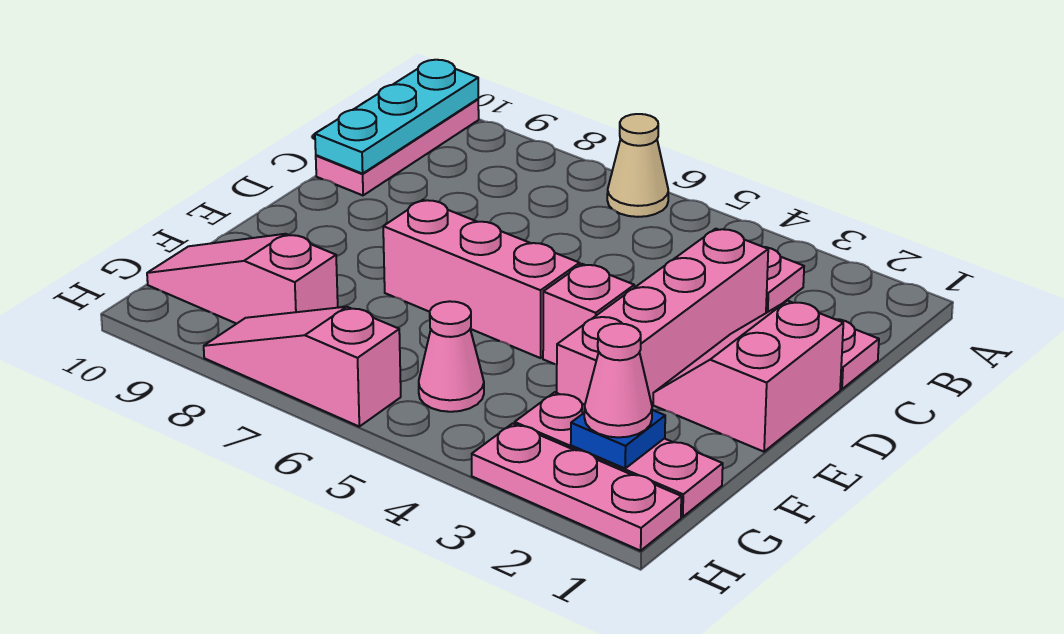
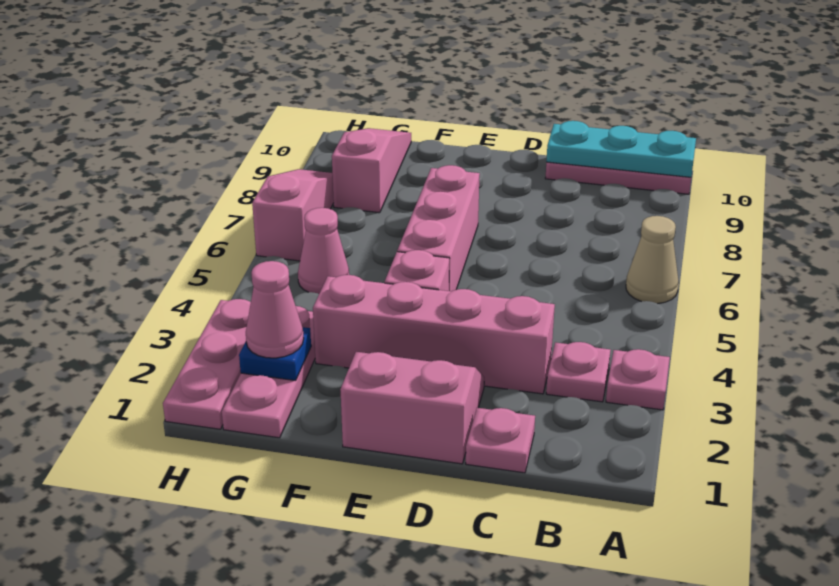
none -> pink 1x1 plate [606,349,670,410]

